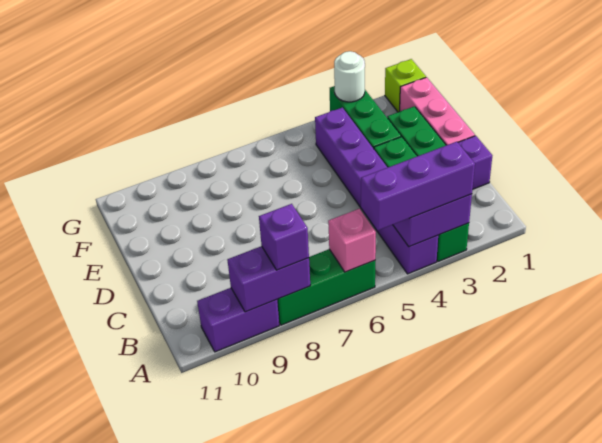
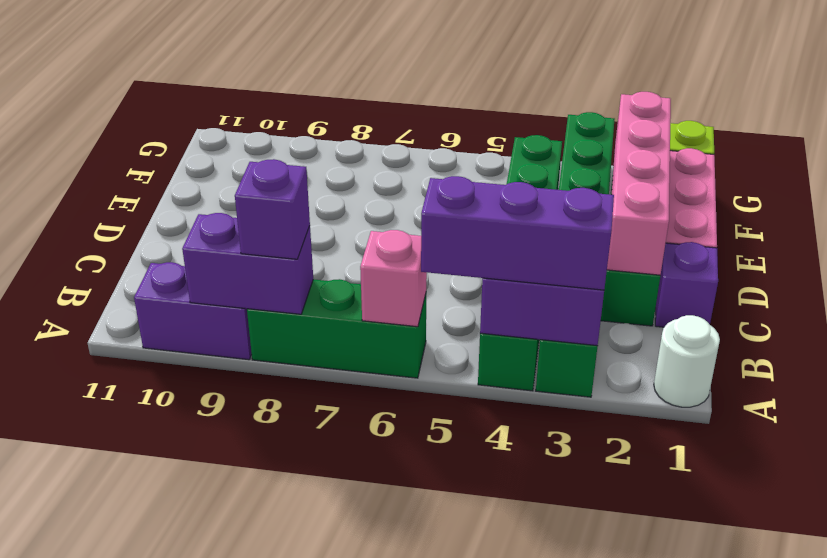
purple 1x6 brick [315,108,438,274] -> green 1x6 brick [478,135,562,391]
none -> pink 1x4 brick [607,92,671,275]
white 1x1 round brick [334,51,365,102] -> white 1x1 round brick moved to [654,315,720,407]

